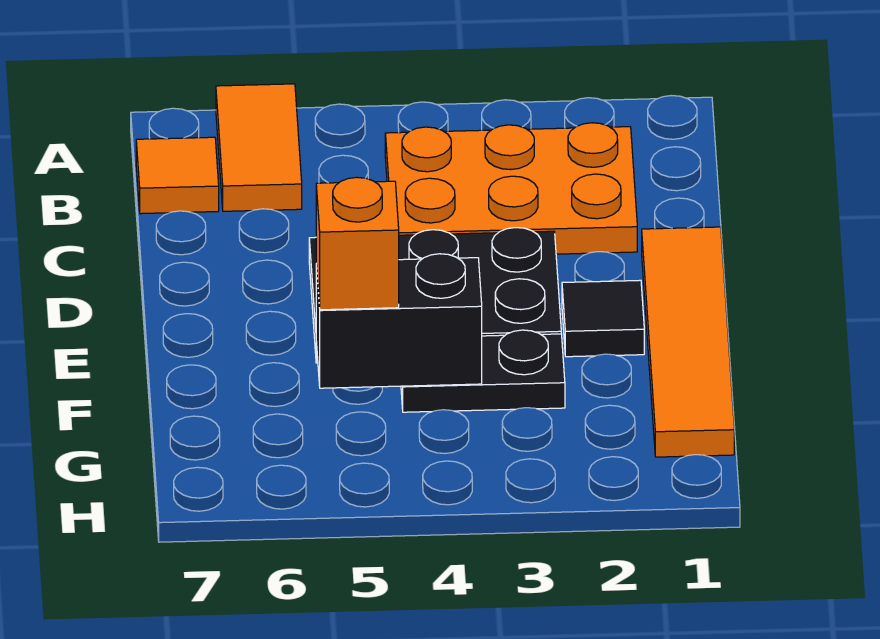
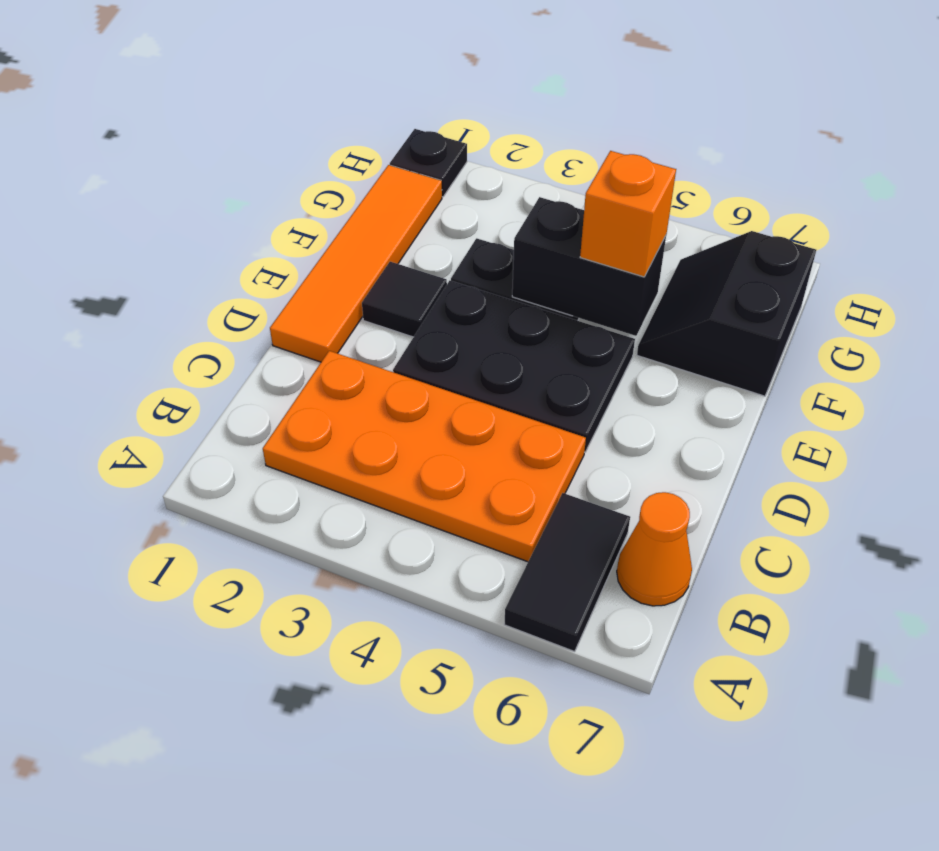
orange 1x2 tile [216,84,302,211] -> black 1x2 tile [504,493,630,652]
orange 2x3 plate [385,123,637,254] -> orange 2x4 plate [263,351,586,562]
orange 1x1 tile [136,137,219,214] -> orange 1x1 cone [617,492,692,606]
none -> black 2x2 slope [637,231,816,396]
none -> black 1x1 plate [390,129,467,197]

